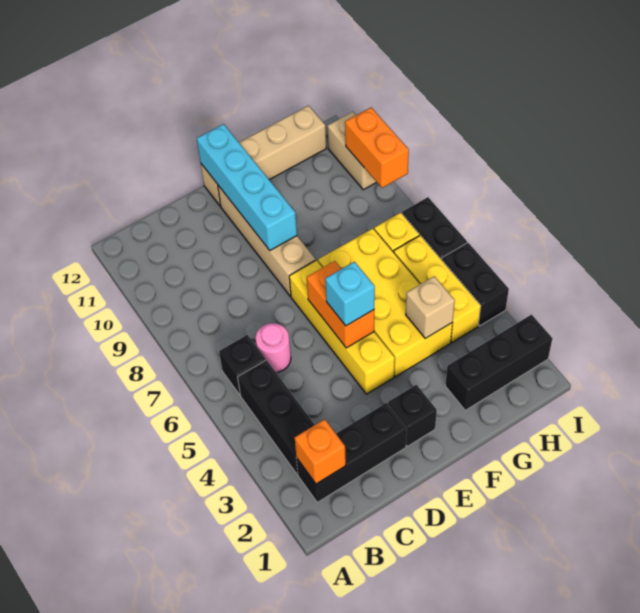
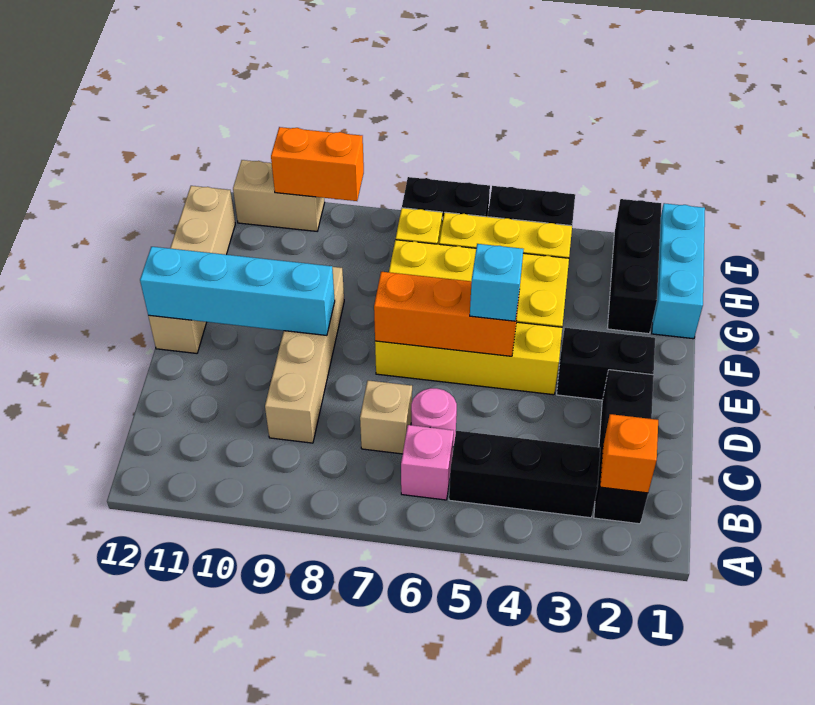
black 1x1 brick [219,335,266,395] -> pink 1x1 brick [401,425,454,500]
black 1x1 brick [388,385,437,446] -> black 1x2 brick [557,328,655,400]
orange 1x2 brick [307,261,374,348] -> orange 1x3 brick [374,272,519,356]
tan 1x4 brick [218,186,316,296] -> tan 1x4 brick turned to [265,267,344,443]
none -> cyan 1x3 brick [652,203,705,339]
tan 1x1 brick [406,276,455,338] -> tan 1x1 brick moved to [360,380,412,454]

